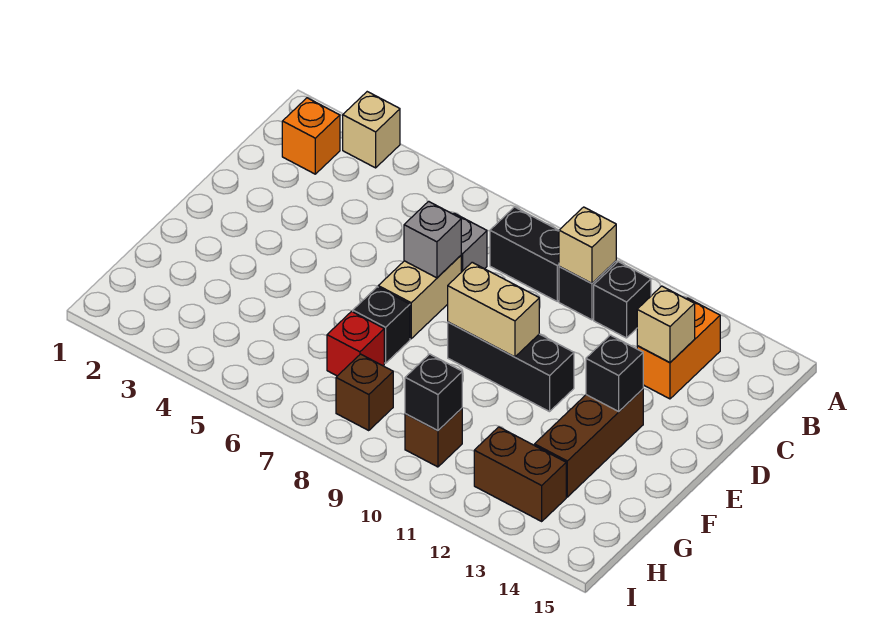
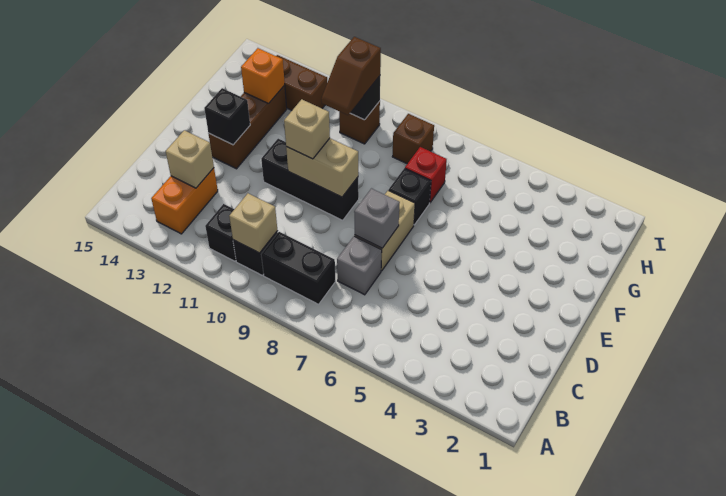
tan 1x1 brick [343,92,400,168] -> tan 1x1 brick moved to [284,99,330,159]
orange 1x1 brick [282,98,340,174] -> orange 1x1 brick moved to [241,48,285,104]
none -> brown 1x2 slope [321,37,381,115]

